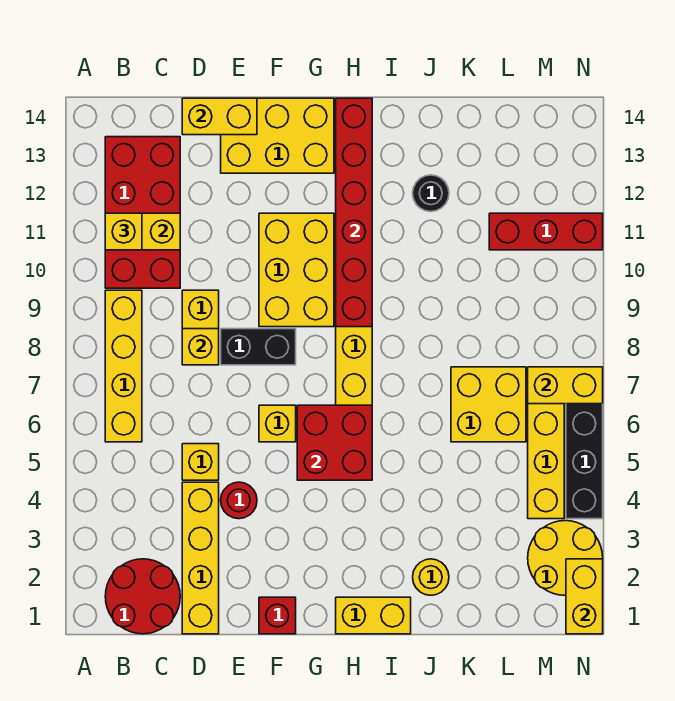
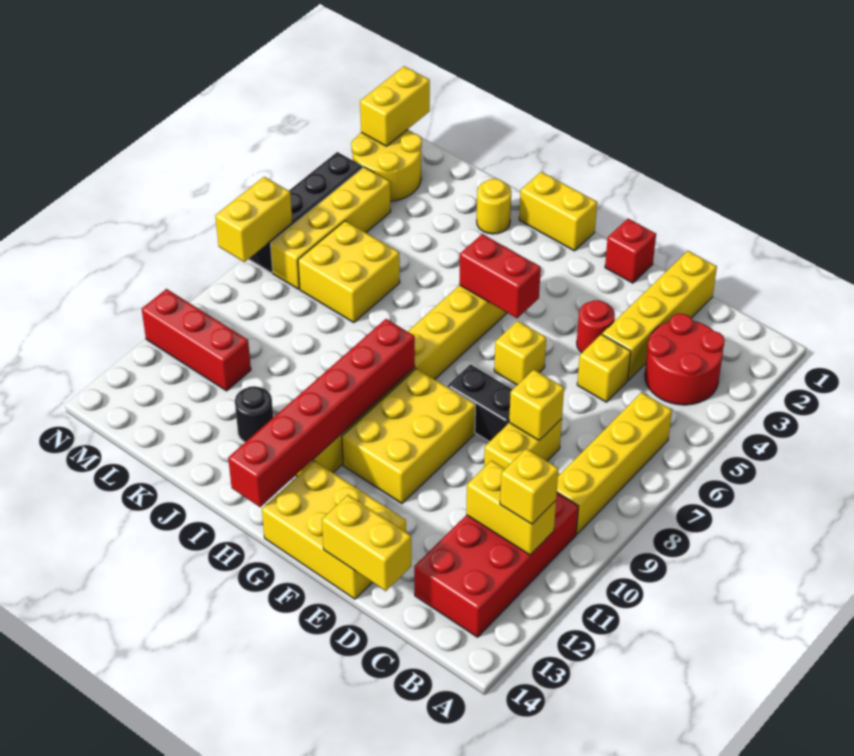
red 2x2 round brick [105,559,180,634] -> red 2x2 round brick moved to [645,314,725,405]
red 2x2 brick [297,405,372,480] -> red 1x2 brick [459,234,541,318]
yellow 1x2 brick [528,367,603,404] -> yellow 1x2 brick turned to [215,177,292,262]

